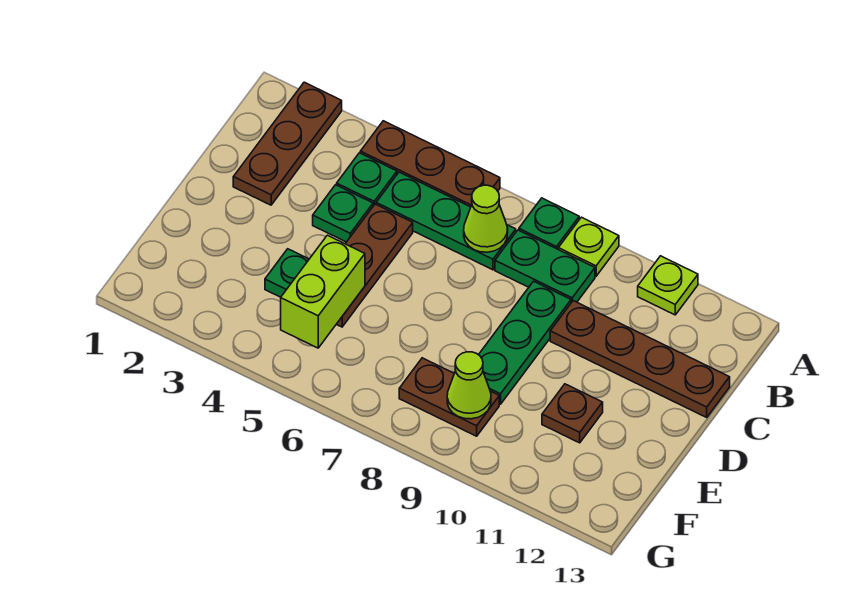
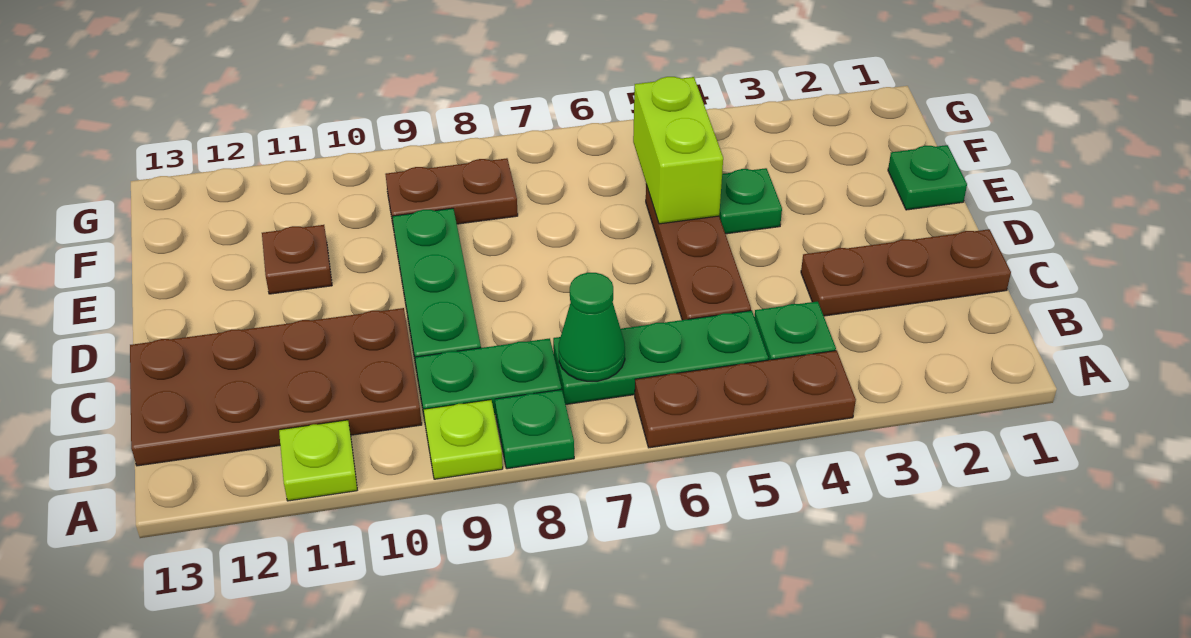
brown 1x3 plate [233,82,342,205] -> brown 1x3 plate turned to [801,229,1011,316]
lime 1x1 cone [464,185,508,252] -> green 1x1 cone [559,273,625,381]
green 1x1 plate [313,185,373,242] -> green 1x1 plate moved to [888,145,967,210]
brown 1x4 plate [550,301,730,417] -> brown 2x4 plate [130,308,422,466]
lime 1x1 cone [447,352,491,419] -> none

